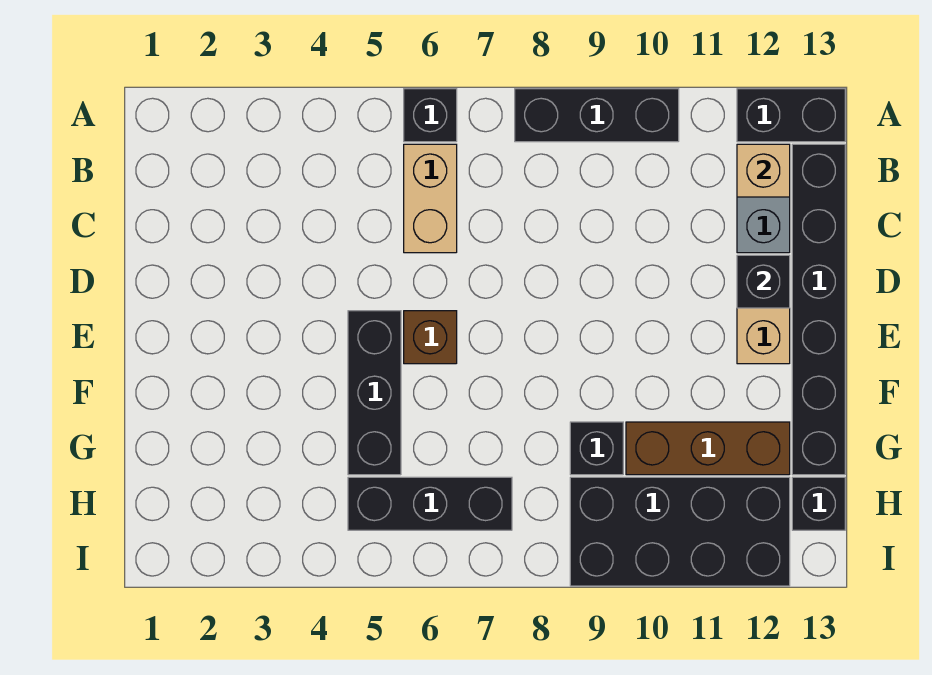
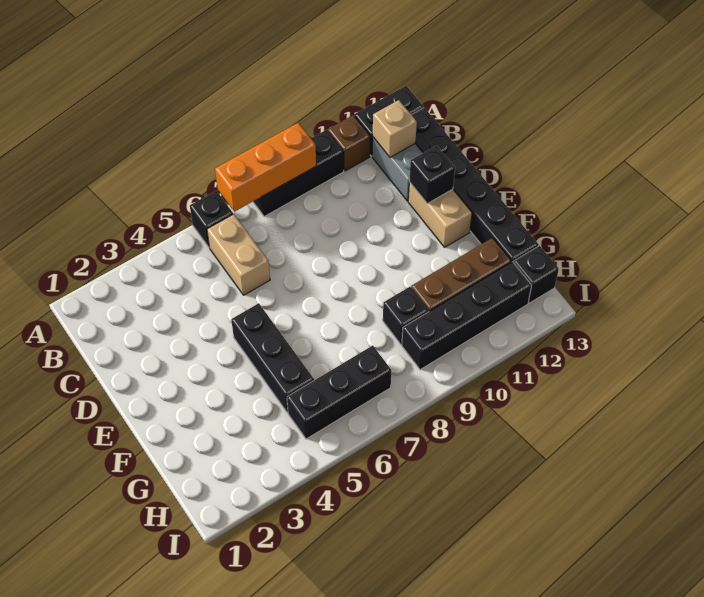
none -> orange 1x3 brick [215,123,316,212]
brown 1x1 brick [404,311,457,364] -> brown 1x1 brick moved to [328,115,370,171]
black 2x4 brick [570,477,790,586] -> black 1x4 brick [402,262,532,370]

